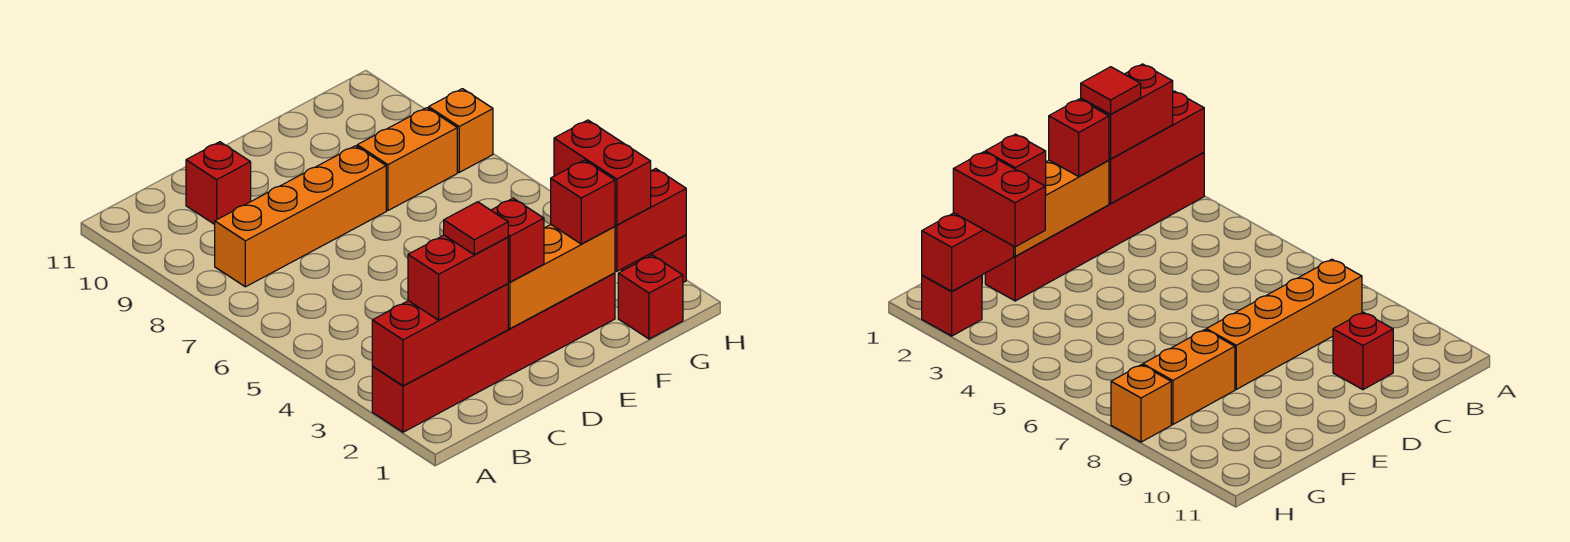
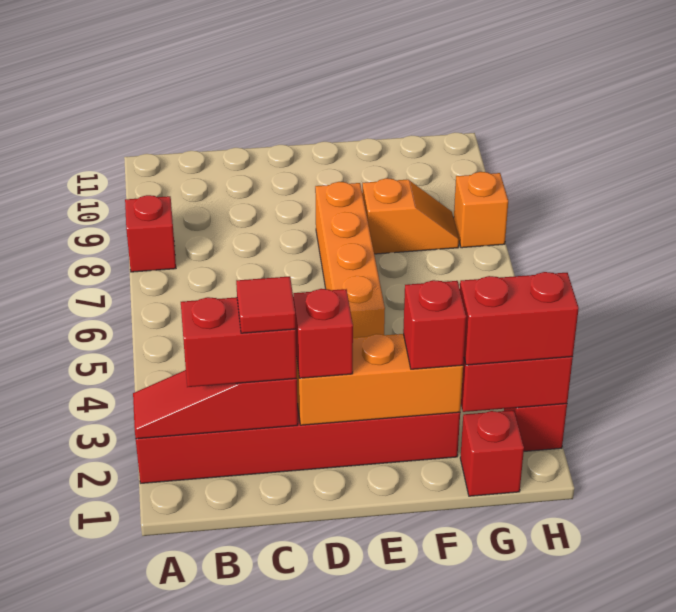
red 1x3 brick [372,284,508,386] -> red 1x3 slope [133,370,298,439]
orange 1x4 brick [215,146,386,287] -> orange 1x4 brick turned to [315,182,385,338]
red 1x1 brick [186,142,251,224] -> red 1x1 brick moved to [125,195,176,272]
orange 1x2 brick [357,108,457,210] -> orange 1x2 slope [362,178,459,254]
red 1x2 brick [554,120,651,225] -> red 1x2 brick turned to [460,272,579,365]

